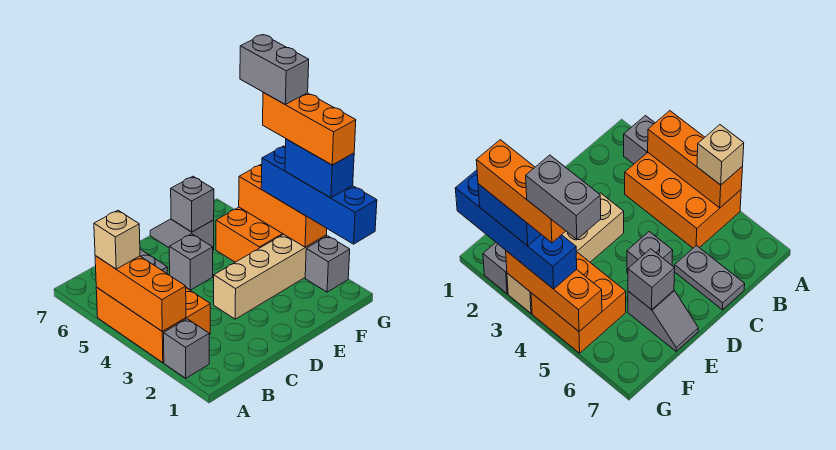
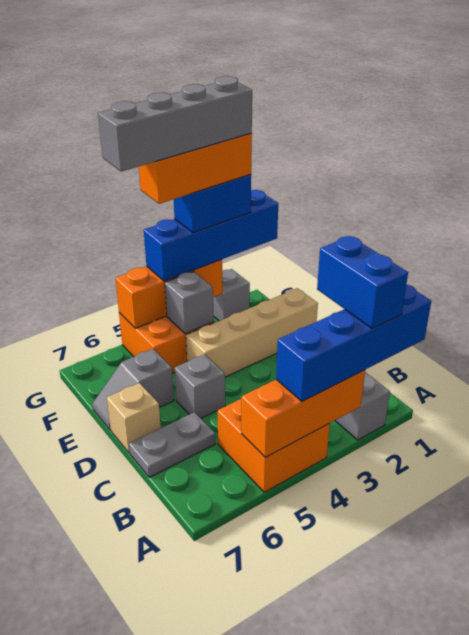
none -> blue 1x4 brick [276,284,431,401]
none -> blue 1x2 brick [317,236,408,328]
orange 2x3 brick [96,287,210,363] -> orange 2x2 brick [218,399,330,492]
tan 1x1 brick [94,210,140,269] -> tan 1x1 brick moved to [107,383,161,453]
tan 1x4 brick [214,234,327,319] -> tan 1x4 brick turned to [186,288,318,377]
grey 1x1 brick [171,176,214,232] -> grey 1x1 brick moved to [165,272,214,334]
grey 1x2 brick [240,35,309,104] -> grey 1x4 brick [98,76,252,172]

